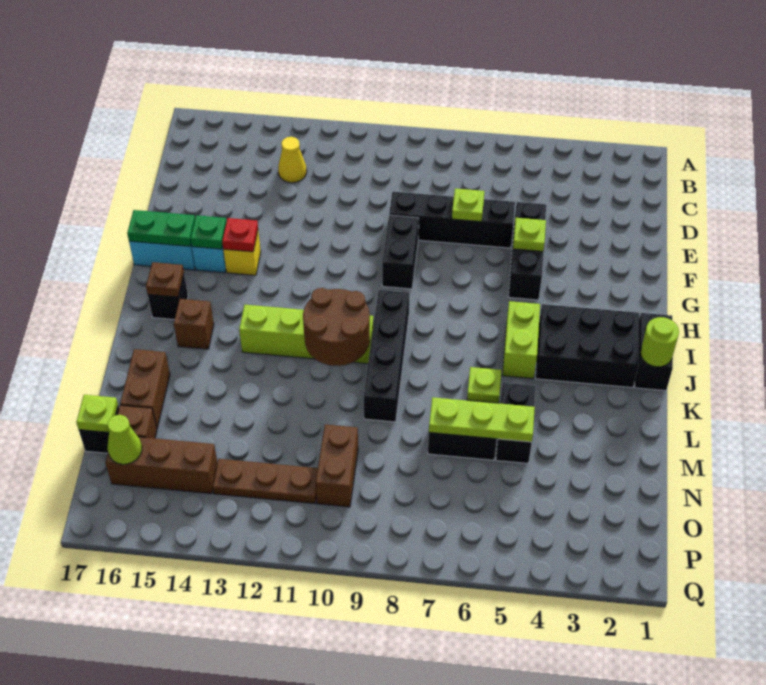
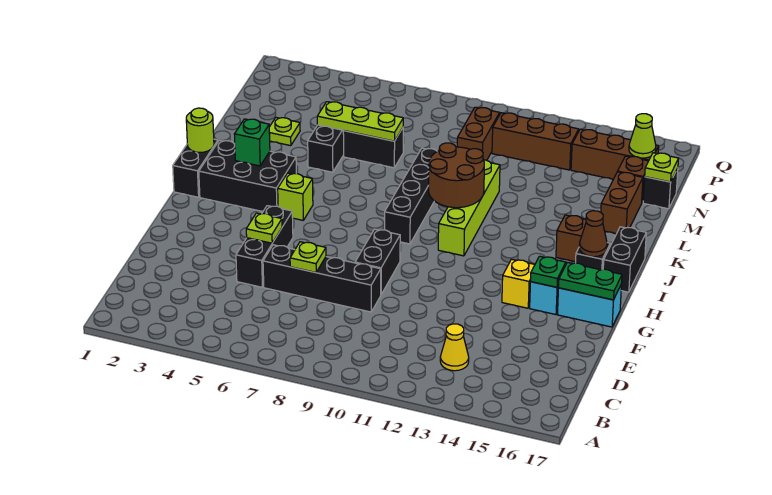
red 1x1 plate [222,218,258,252] -> none
lime 1x2 brick [502,301,540,379] -> lime 1x1 brick [278,173,313,220]
brown 1x1 plate [146,262,184,297] -> brown 1x1 cone [579,211,607,257]
none -> black 1x2 brick [603,227,646,292]
none -> green 1x1 brick [234,119,270,166]
lime 1x4 brick [239,305,373,364] -> lime 1x4 brick turned to [438,160,500,256]
lime 1x1 plate [467,367,502,403] -> lime 1x1 plate moved to [269,118,300,146]
brown 1x3 plate [213,459,318,504] -> brown 1x3 brick [492,113,579,170]

